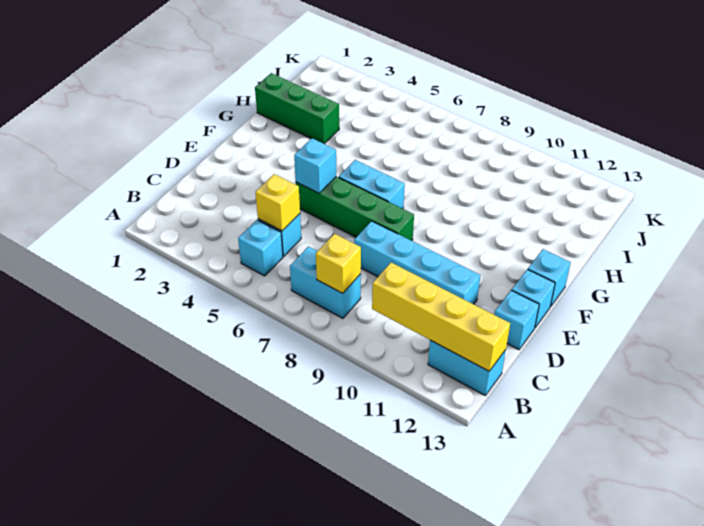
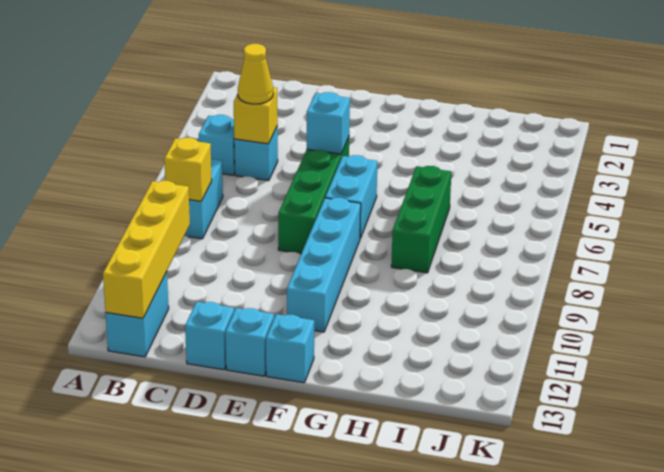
none -> yellow 1x1 cone [238,44,273,104]
cyan 1x4 brick [354,221,480,304] -> cyan 1x4 brick moved to [287,198,361,332]
green 1x3 brick [255,73,339,144] -> green 1x3 brick moved to [391,166,451,273]

